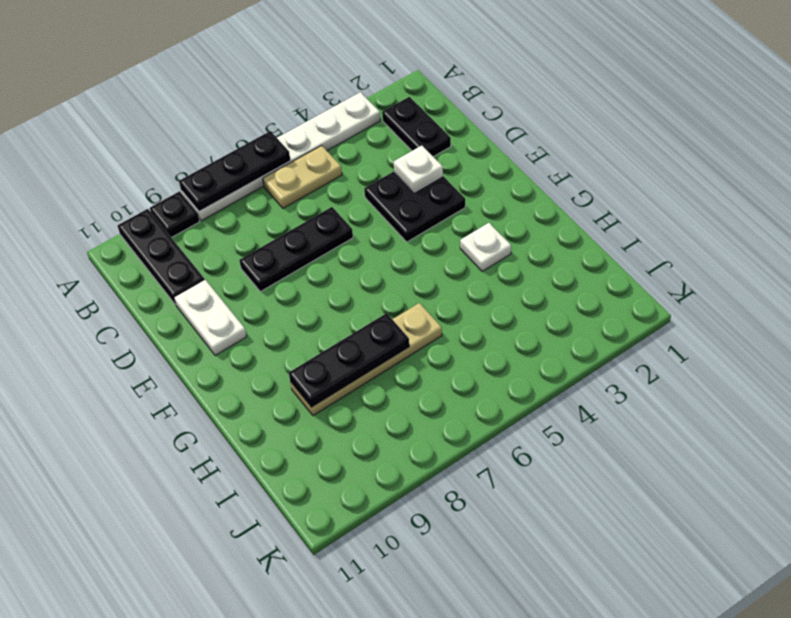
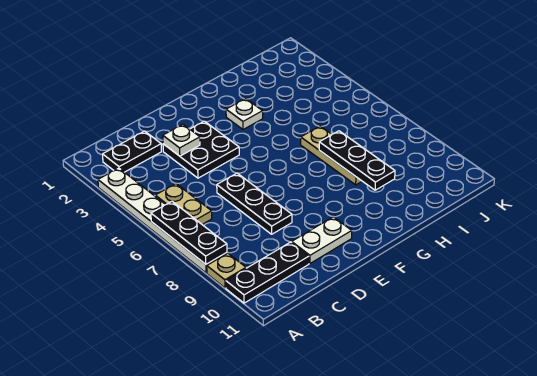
black 1x1 plate [150,191,200,238] -> tan 1x1 plate [207,253,246,288]
tan 1x4 plate [290,303,442,416] -> tan 1x3 plate [301,126,362,185]

